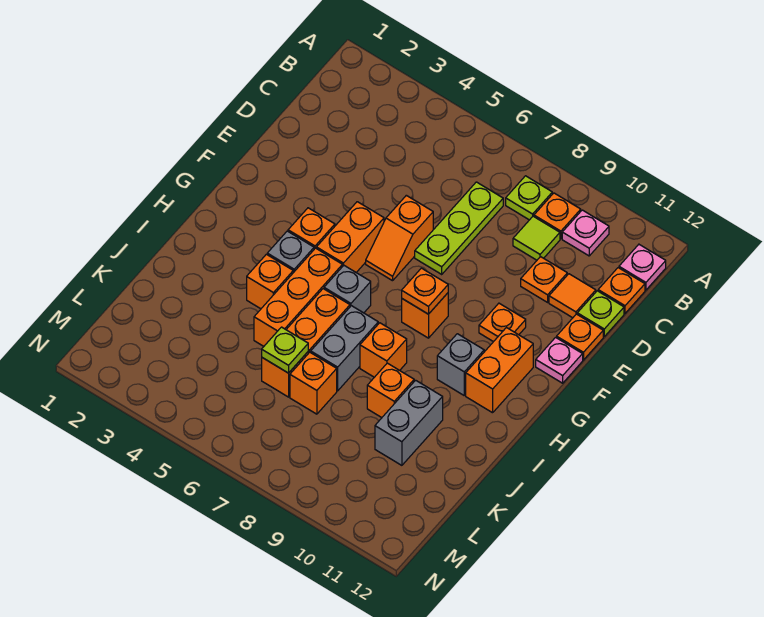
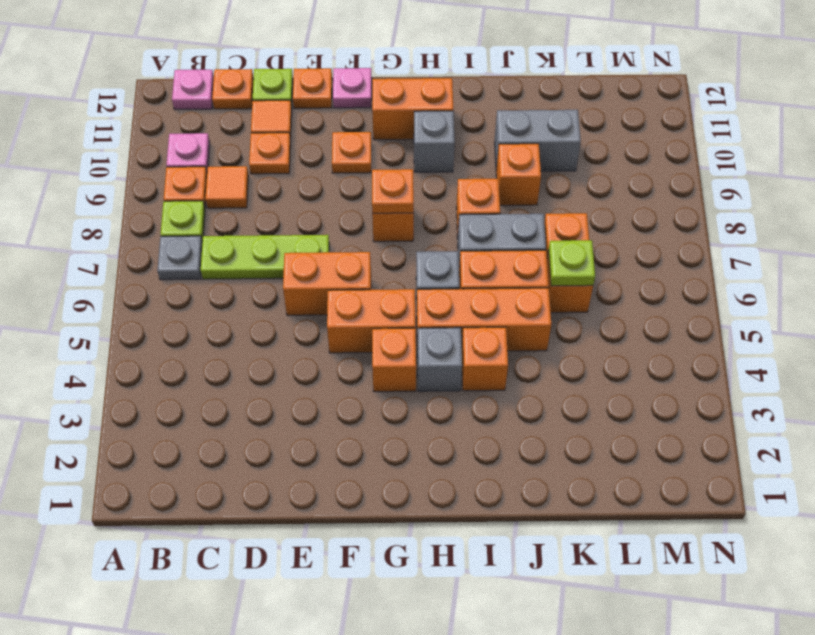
none -> grey 1x1 plate [157,236,202,280]
lime 1x1 tile [513,216,560,260] -> orange 1x1 tile [205,166,249,208]
orange 1x2 slope [366,195,433,281] -> orange 1x2 brick [283,252,371,315]

